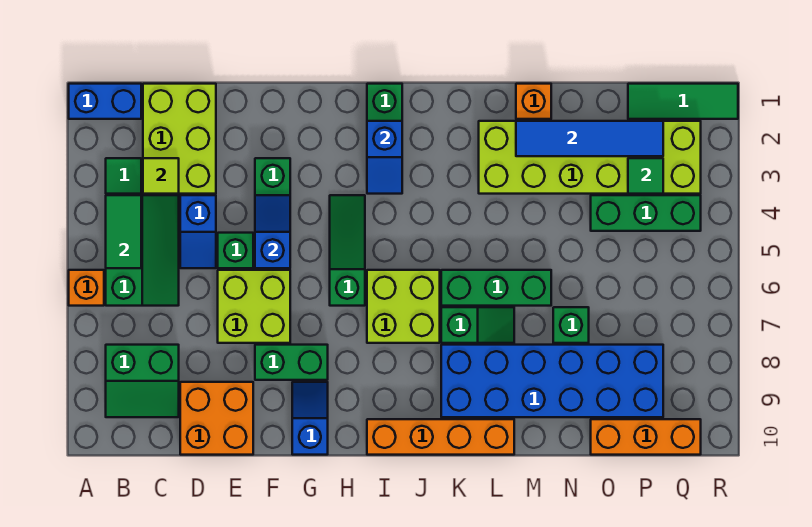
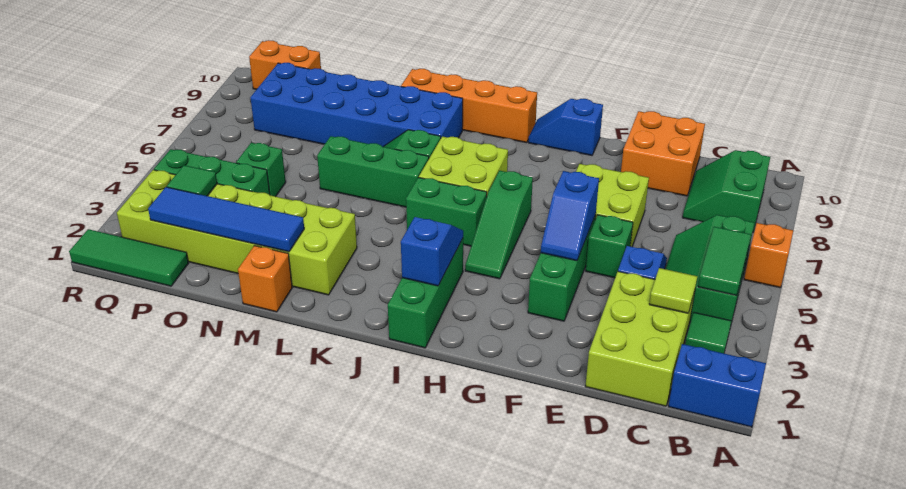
green 2x2 slope [106,345,179,417] -> green 2x2 slope turned to [683,150,770,232]
green 1x2 brick [255,345,328,380] -> green 1x2 brick moved to [406,177,487,246]
blue 1x2 slope [292,382,328,455] -> blue 1x2 slope turned to [528,99,603,155]
green 1x1 brick [553,307,589,343] -> green 1x1 brick moved to [236,143,286,197]
orange 1x3 brick [591,419,701,455] -> orange 1x2 brick [249,40,321,90]

